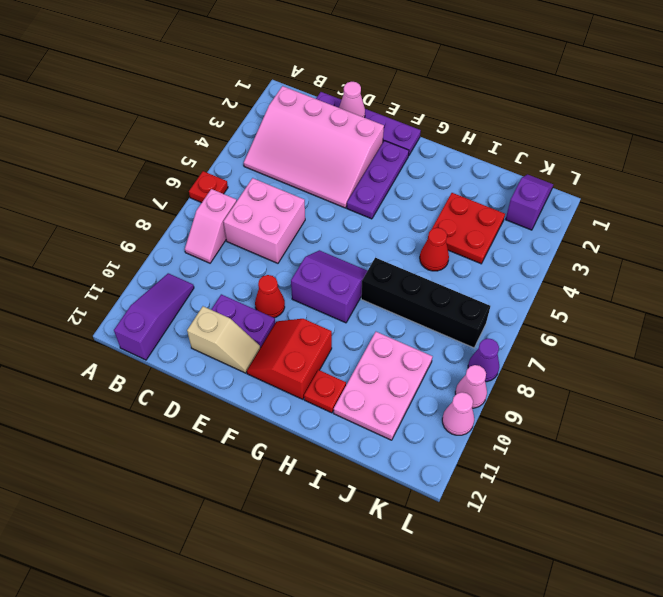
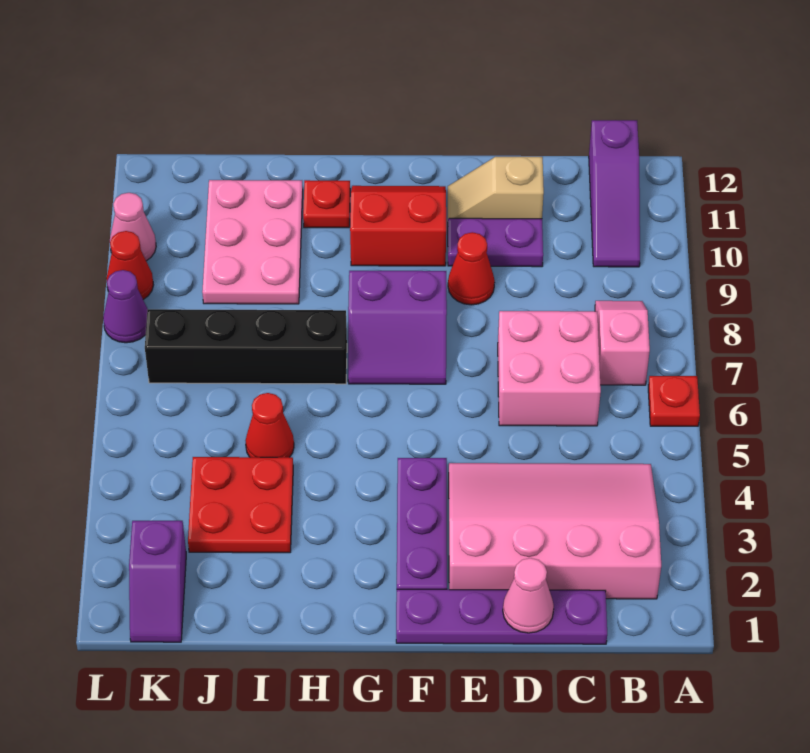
red 2x2 slope [247,319,332,399] -> red 2x2 slope turned to [350,186,446,266]
pink 1x1 cone [455,365,487,408] -> red 1x1 cone [106,231,153,299]

